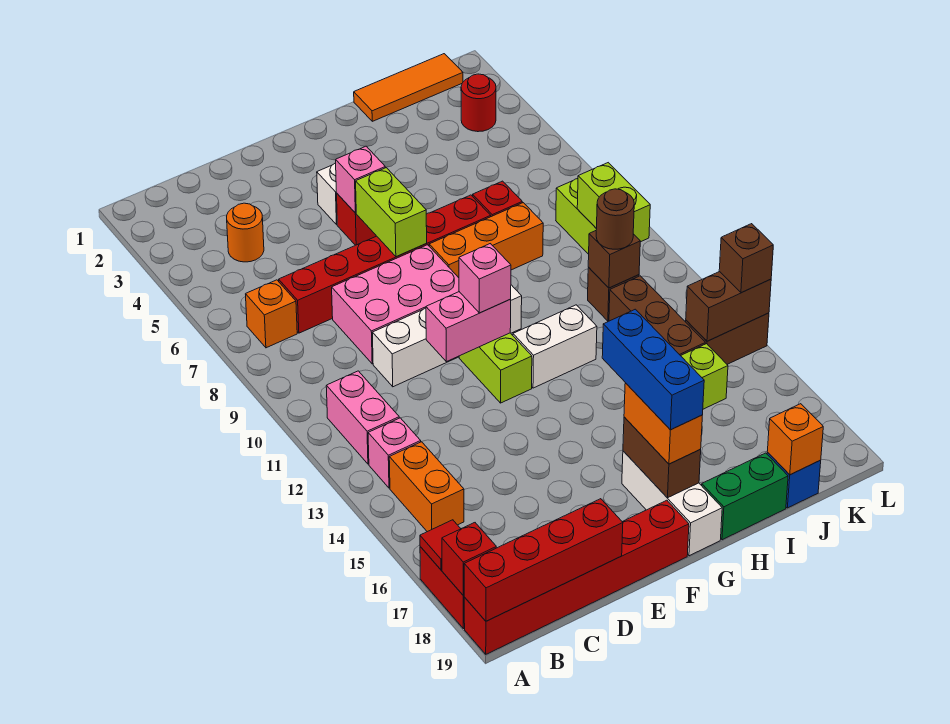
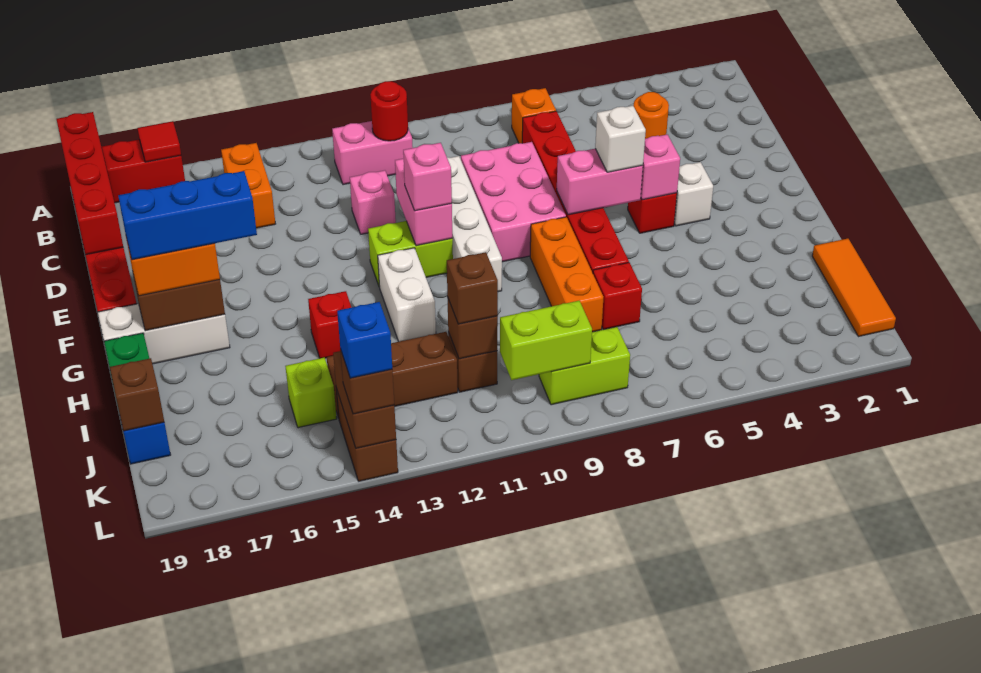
red 1x1 brick [442,523,496,596] -> red 1x1 brick moved to [308,291,352,358]
pink 1x1 brick [368,418,421,488] -> pink 1x1 brick moved to [350,170,396,234]
orange 1x2 brick [389,442,464,532] -> orange 1x2 brick turned to [221,143,275,228]
lime 1x2 brick [356,168,427,257] -> pink 1x2 brick [557,149,643,215]
none -> white 1x1 brick [595,106,646,172]
brown 1x1 round brick [596,189,634,249] -> brown 1x1 brick [447,252,498,324]
orange 1x1 brick [767,404,823,475] -> brown 1x1 brick [110,358,164,431]
red 1x1 round brick [461,74,496,132] -> red 1x1 round brick moved to [370,81,408,141]
none -> blue 1x1 brick [337,302,392,378]

